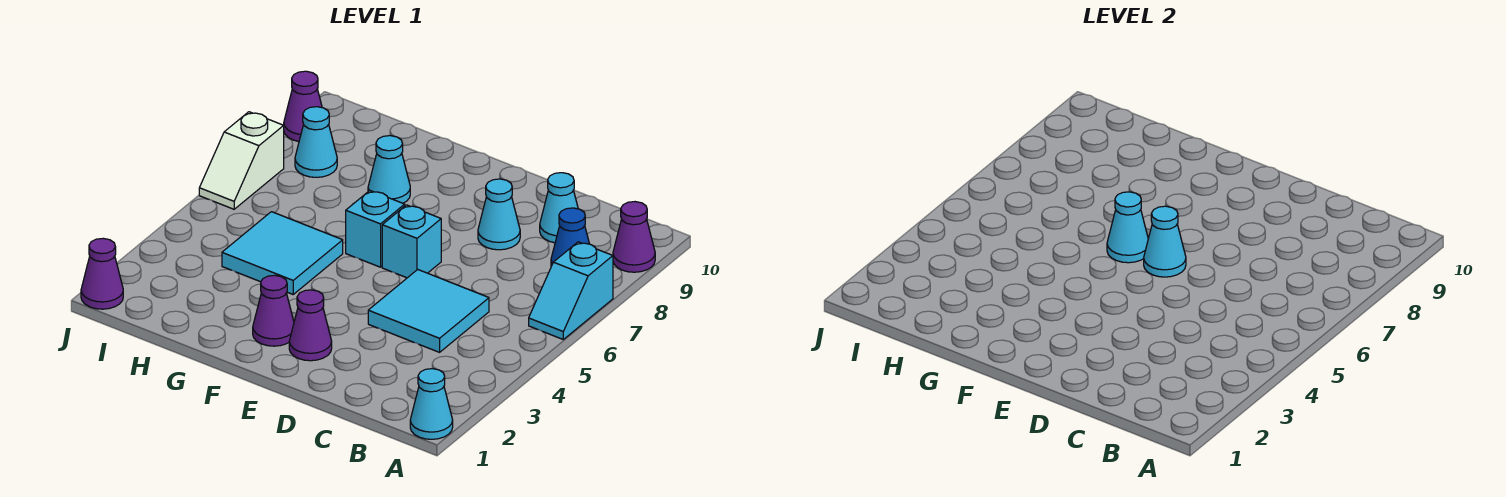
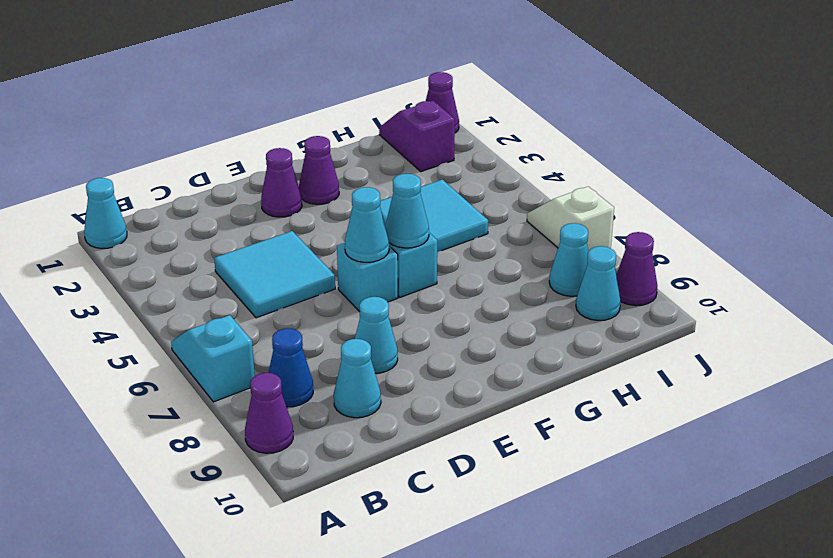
cyan 1x1 cone [368,136,410,203] -> cyan 1x1 cone moved to [576,246,621,320]
none -> purple 1x2 slope [379,101,455,172]

